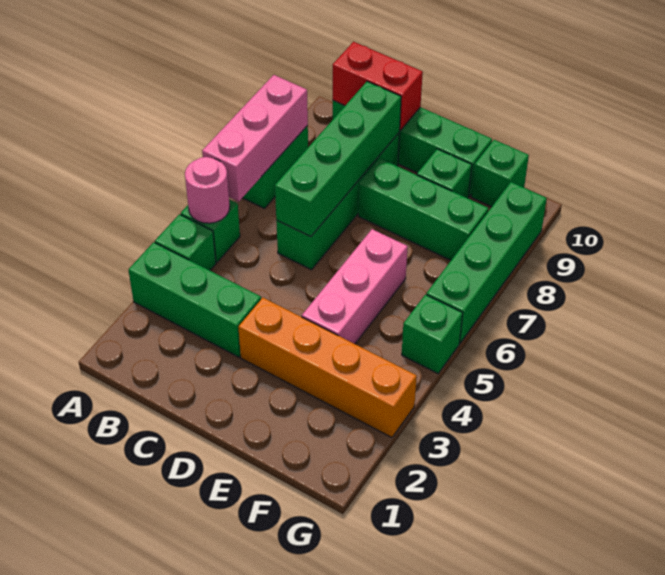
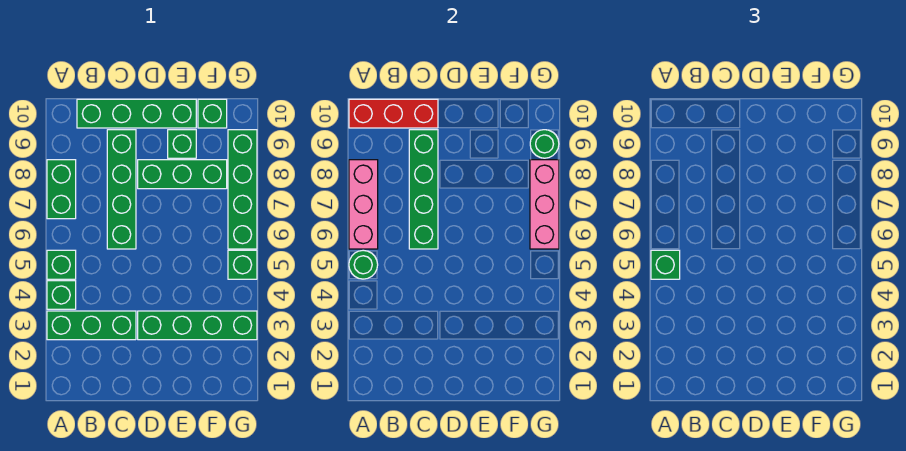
pink 1x1 round brick [185,157,230,223] -> green 1x1 round brick [349,250,378,279]
none -> green 1x1 brick [651,250,680,279]
red 1x2 brick [333,42,423,130] -> red 1x3 brick [349,99,438,128]
orange 1x4 brick [238,298,417,437] -> green 1x4 brick [138,311,257,340]
pink 1x3 brick [302,229,408,344] -> pink 1x3 brick moved to [530,160,559,249]
none -> green 1x1 round brick [530,130,559,158]

